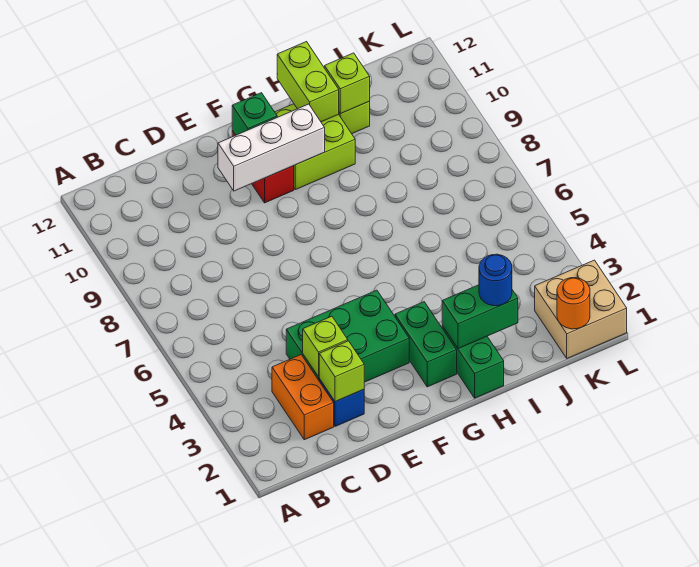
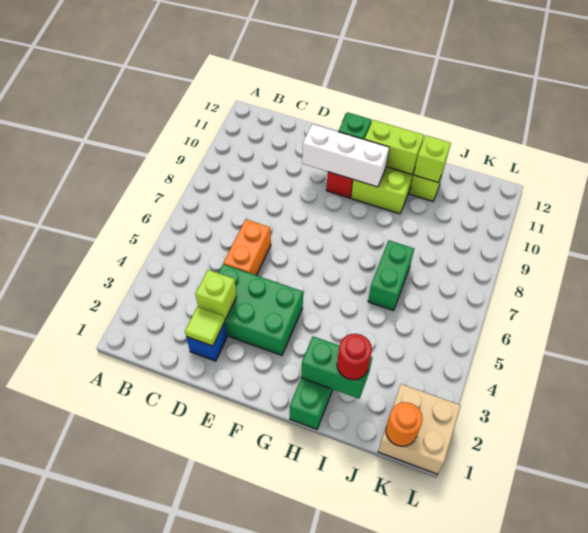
orange 1x2 brick [272,355,334,440] -> orange 1x2 brick moved to [223,219,271,275]
lime 1x1 brick [319,341,364,402] -> lime 1x1 tile [185,307,225,346]
green 1x2 brick [395,302,457,387] -> green 1x2 brick moved to [368,240,414,311]
lime 1x2 brick [277,42,339,122] -> lime 1x2 brick turned to [365,120,424,174]
blue 1x1 round brick [479,254,512,306] -> red 1x1 round brick [337,334,372,380]

